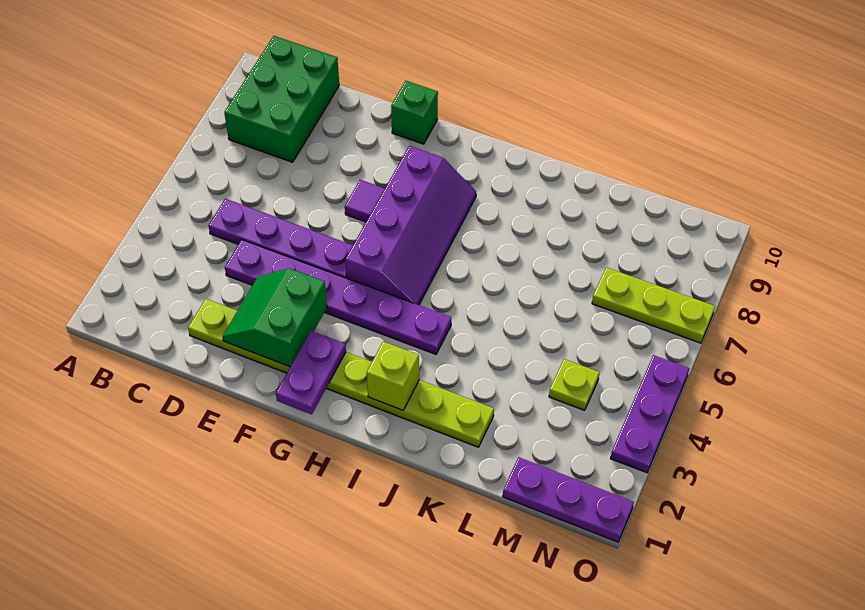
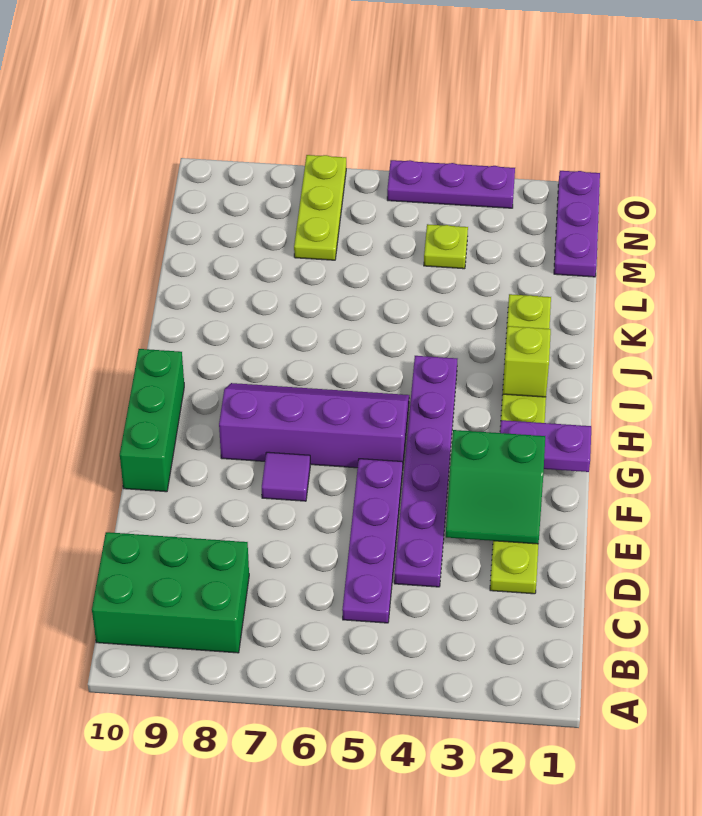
green 1x1 brick [391,81,438,144] -> green 1x3 brick [120,349,184,492]

